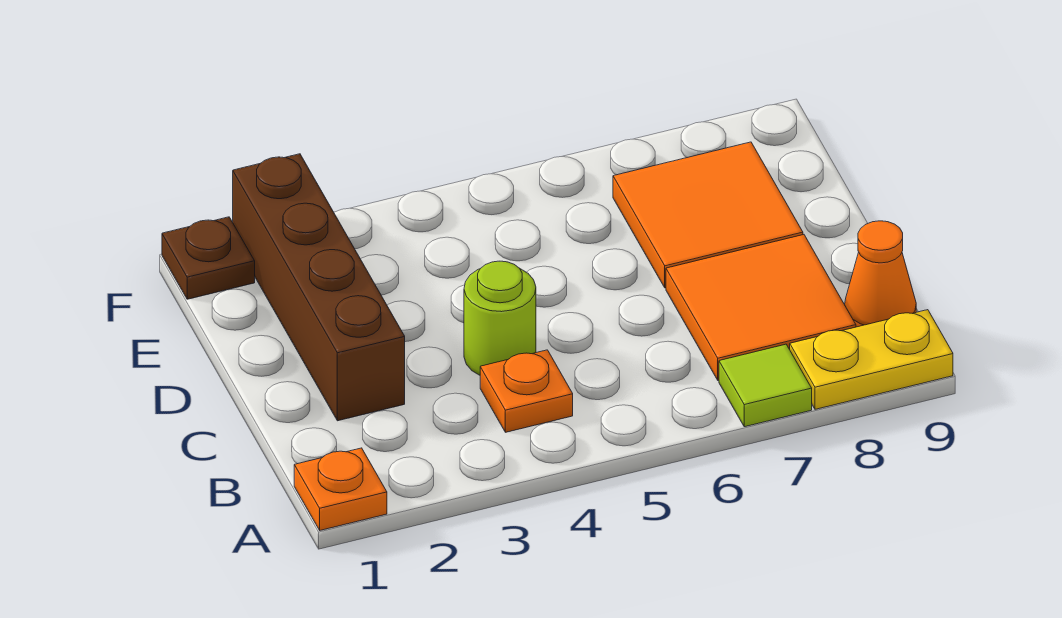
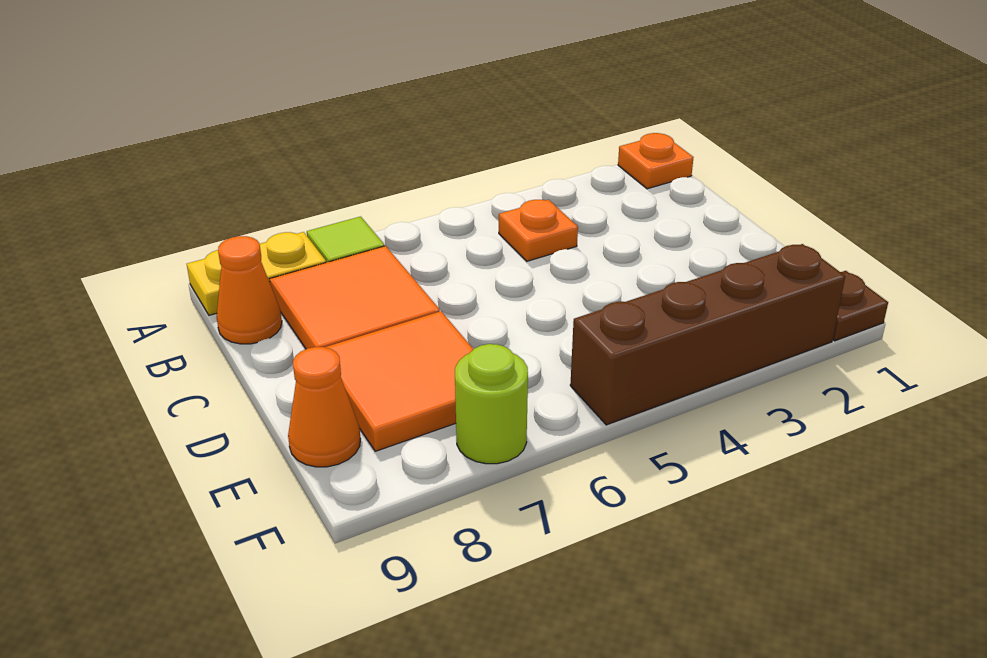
brown 1x4 brick [233,154,405,421] -> brown 1x4 brick turned to [570,244,845,425]
lime 1x1 round brick [464,261,536,375] -> lime 1x1 round brick moved to [455,344,528,464]
none -> orange 1x1 cone [288,347,361,467]

